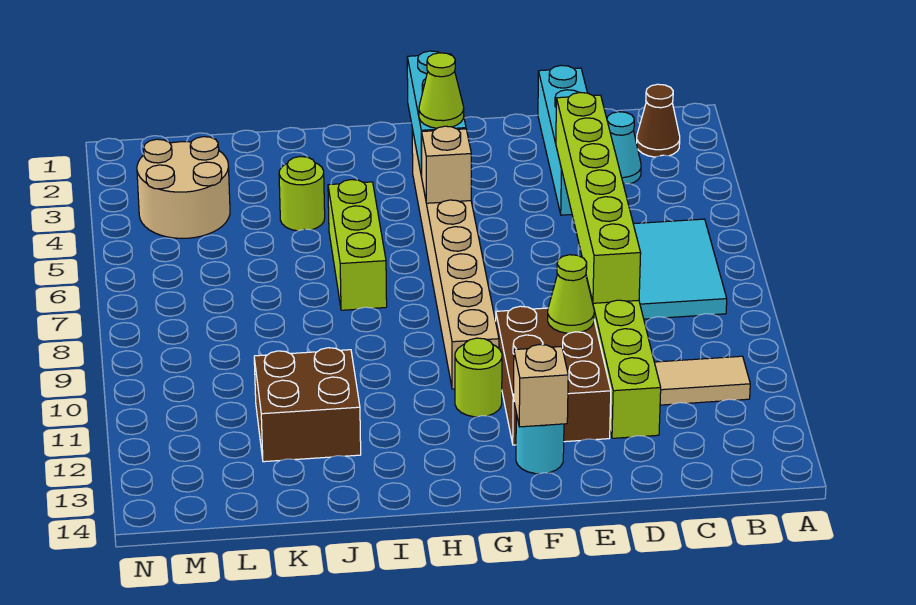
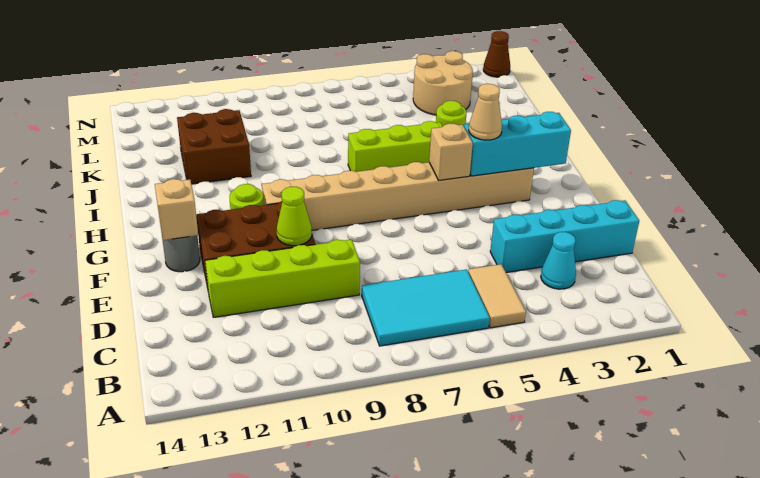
brown 1x1 cone [637,84,680,157] -> brown 1x1 cone moved to [483,31,510,77]
tan 1x2 tile [654,356,750,405] -> tan 1x2 tile moved to [468,264,526,328]
lime 1x6 brick [556,93,641,303] -> none
cyan 1x1 round brick [516,414,564,474] -> grey 1x1 round brick [162,236,200,272]
lime 1x1 cone [419,53,464,128] -> tan 1x1 cone [469,84,502,140]

